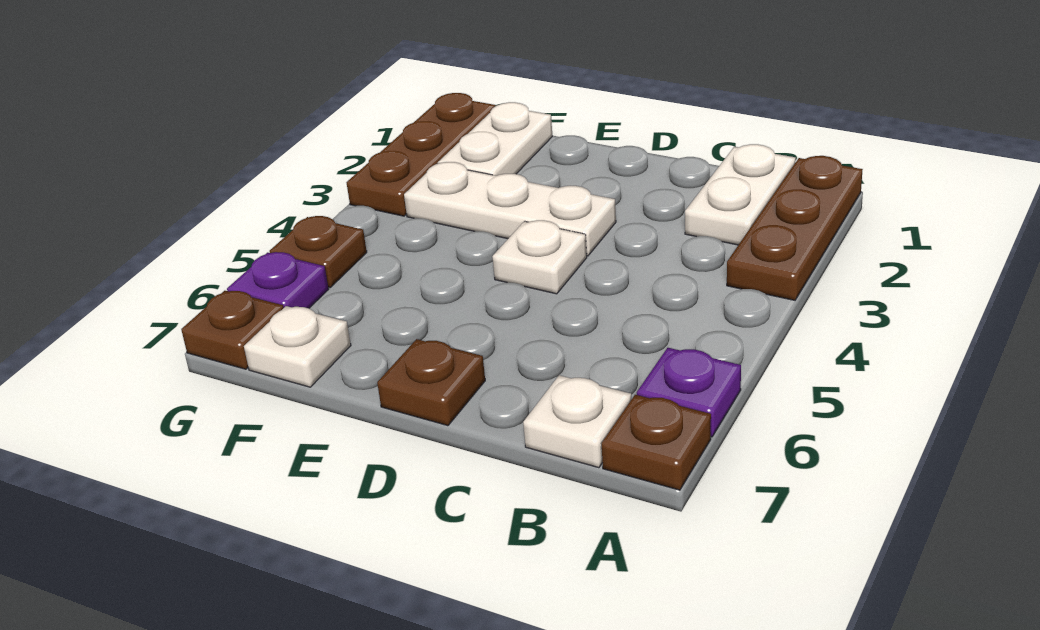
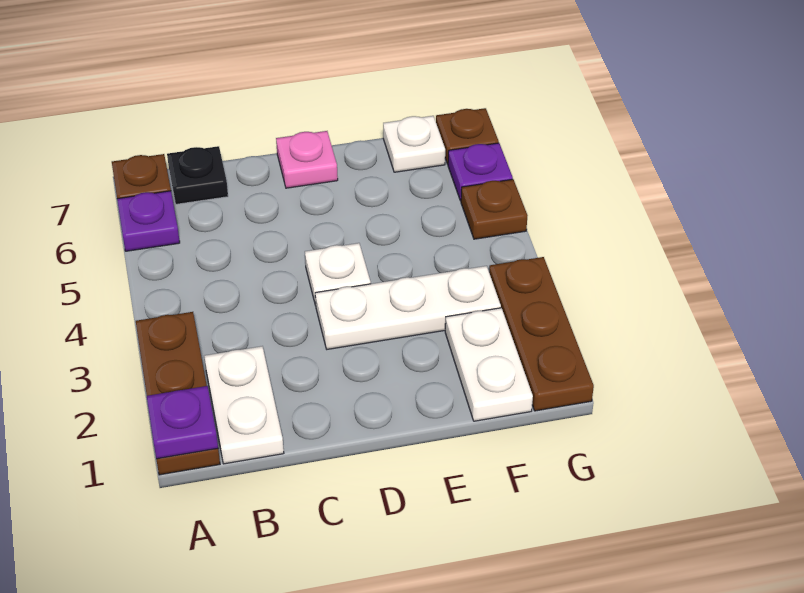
none -> purple 1x1 plate [147,386,218,459]
white 1x1 plate [523,375,632,468] -> black 1x1 plate [167,146,228,204]
brown 1x1 plate [377,339,485,426] -> pink 1x1 plate [276,131,338,188]

